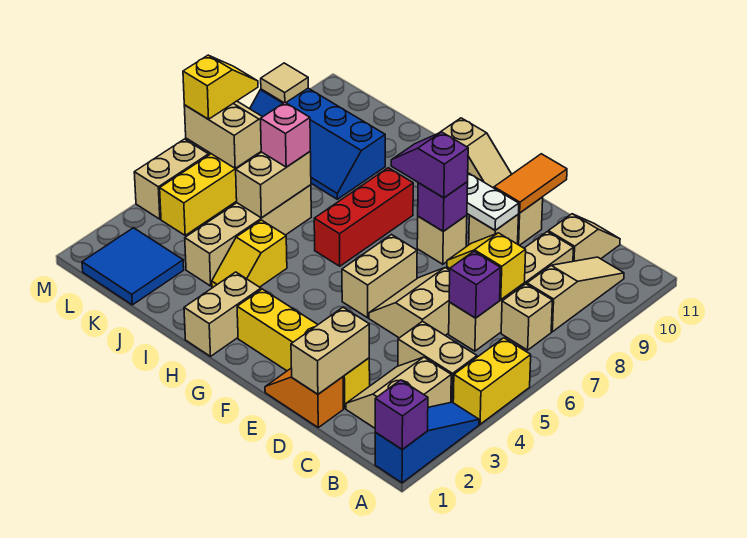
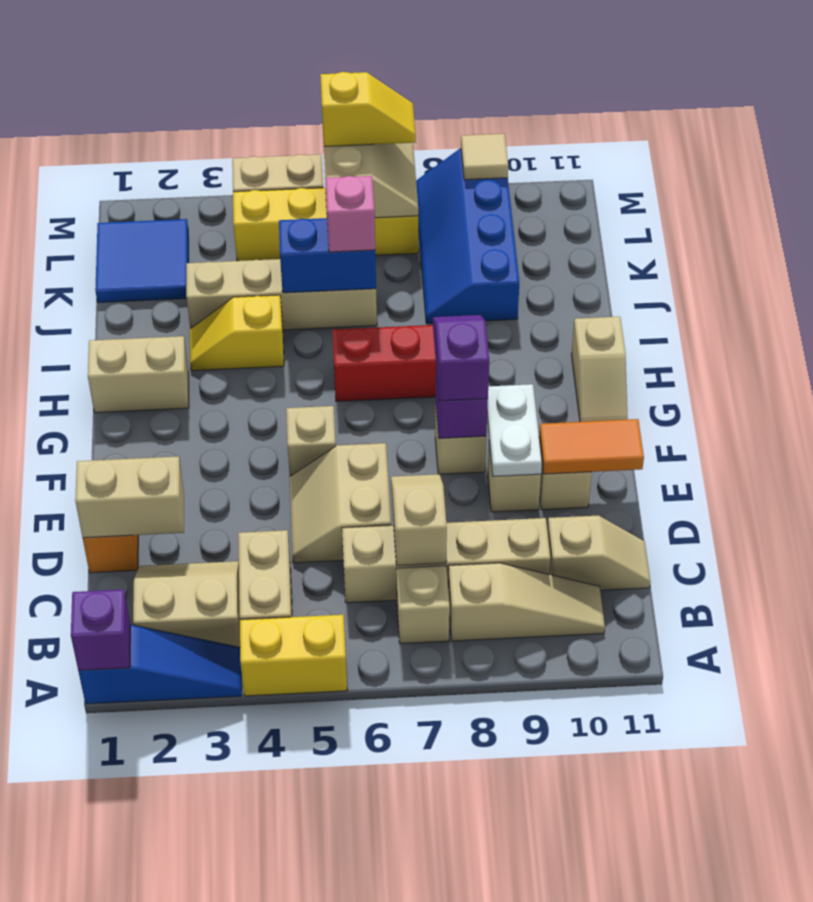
purple 1x1 brick [449,251,501,318] -> none
yellow 1x2 slope [447,233,526,300] -> tan 1x2 slope [391,474,447,565]
yellow 1x4 brick [237,289,370,408] -> none
tan 2x2 slope [369,268,450,338] -> tan 2x2 slope turned to [290,443,391,563]
tan 1x2 brick [342,235,417,318] -> tan 1x1 brick [286,406,336,476]
tan 1x2 brick [236,152,311,218] -> blue 1x2 brick [279,218,376,293]

